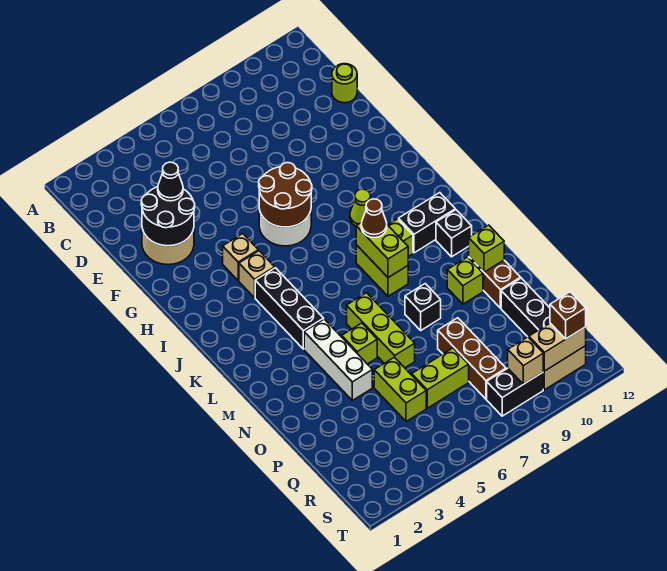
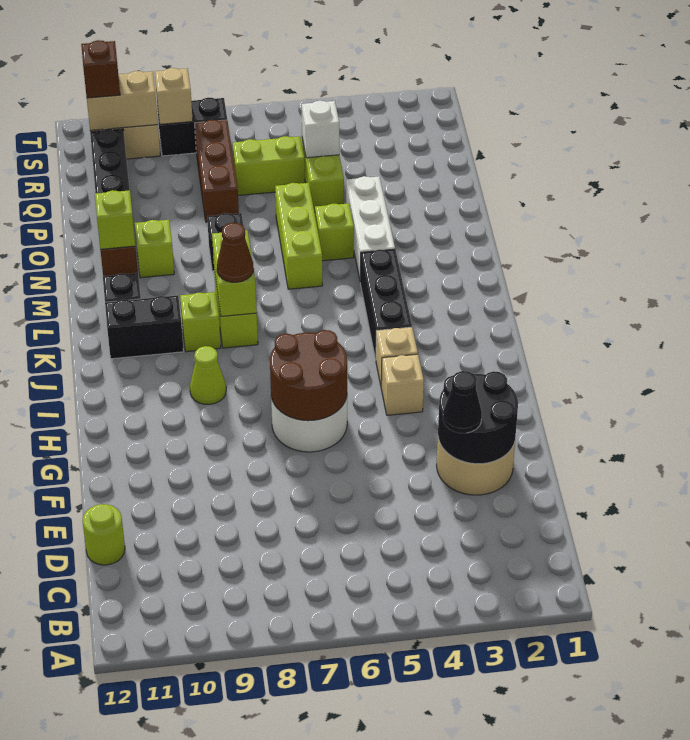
none -> white 1x1 brick [302,101,339,158]

